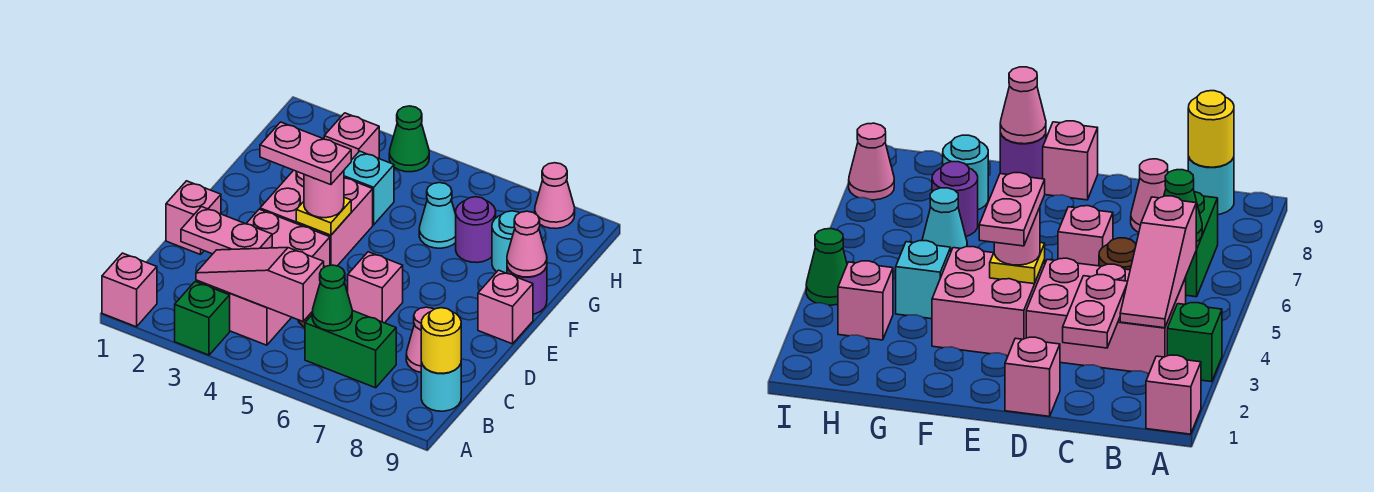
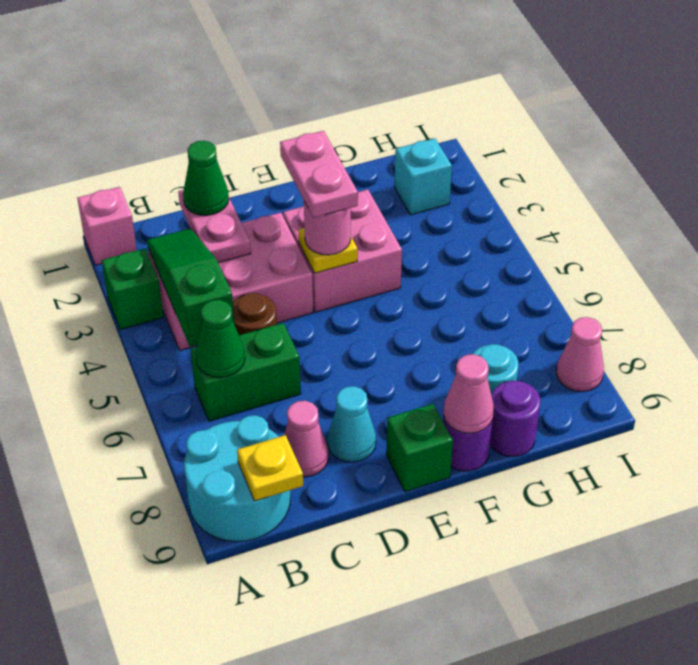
pink 1x3 slope [196,248,324,321] -> green 1x3 slope [147,228,235,347]
green 1x2 brick [305,310,396,388] -> green 1x2 brick turned to [191,323,301,421]
cyan 1x1 round brick [421,363,461,411] -> cyan 2x2 round brick [184,415,290,541]
yellow 1x1 round brick [421,308,461,373] -> yellow 1x1 plate [237,435,303,501]
pink 1x1 brick [166,181,221,255] -> none
pink 1x1 brick [347,252,403,323] -> none
pink 1x1 brick [478,270,533,344] -> green 1x1 brick [386,404,453,492]
cyan 1x1 brick [344,151,394,225] -> cyan 1x1 brick moved to [394,138,452,215]
cyan 1x1 cone [419,183,456,248] -> cyan 1x1 cone moved to [328,386,376,462]
purple 1x1 round brick [456,197,496,263] -> purple 1x1 round brick moved to [490,381,540,456]
pink 1x1 brick [324,113,379,160] -> none
green 1x1 cone [389,106,429,172] -> green 1x1 cone moved to [183,141,229,215]

